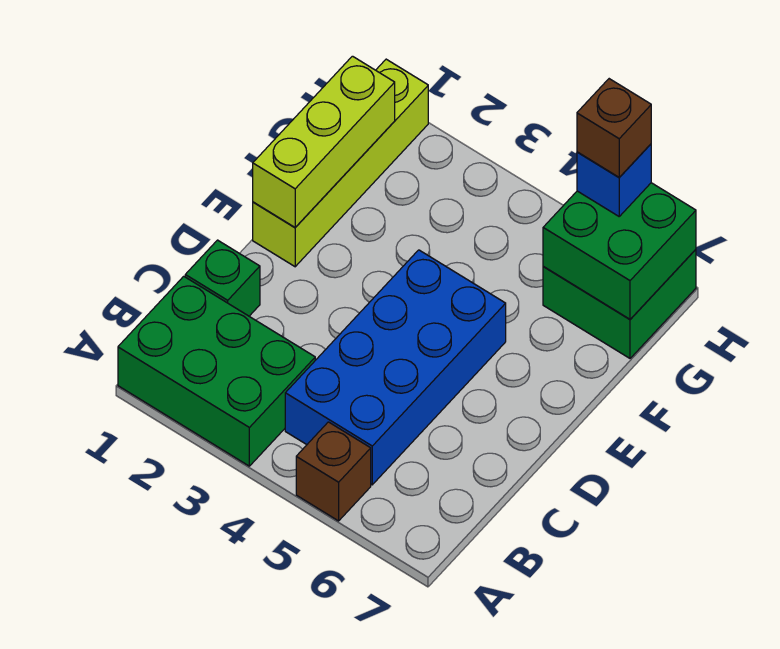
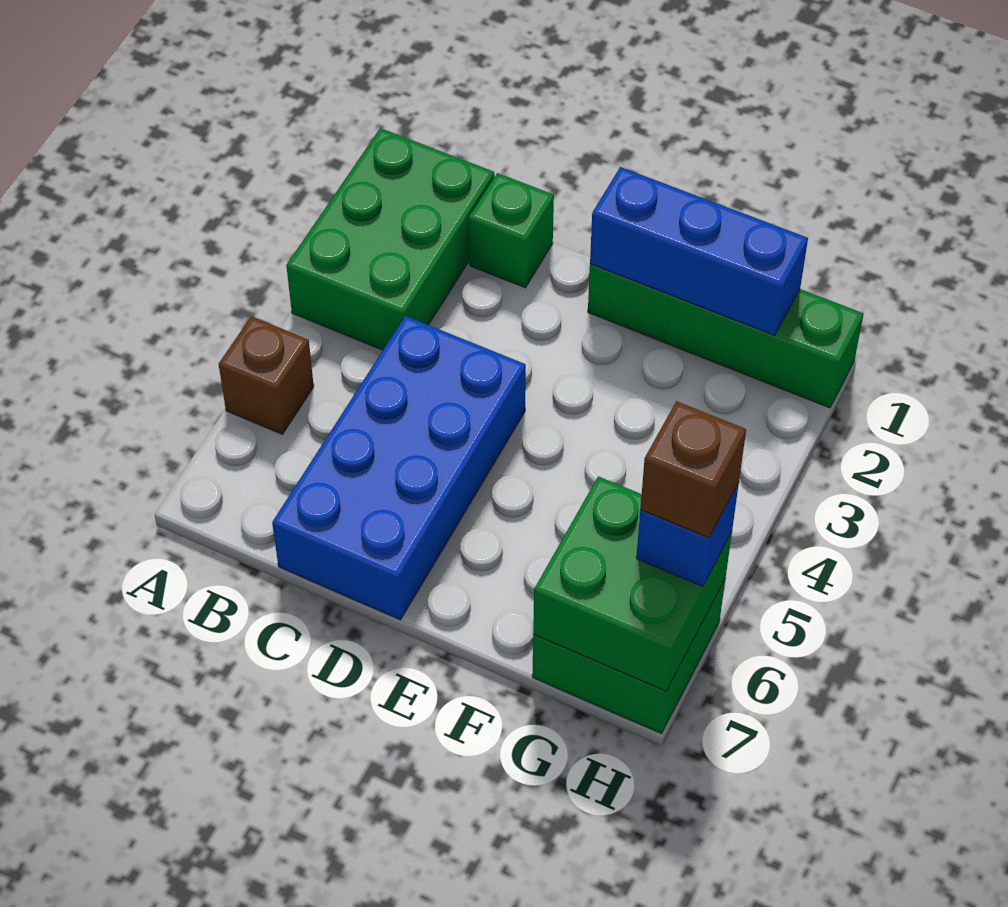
blue 2x4 brick [285,250,506,485] -> blue 2x4 brick turned to [272,316,526,620]
lime 1x4 brick [253,59,428,267] -> green 1x4 brick [588,264,864,408]
lime 1x3 brick [253,56,395,227] -> blue 1x3 brick [590,167,808,335]

